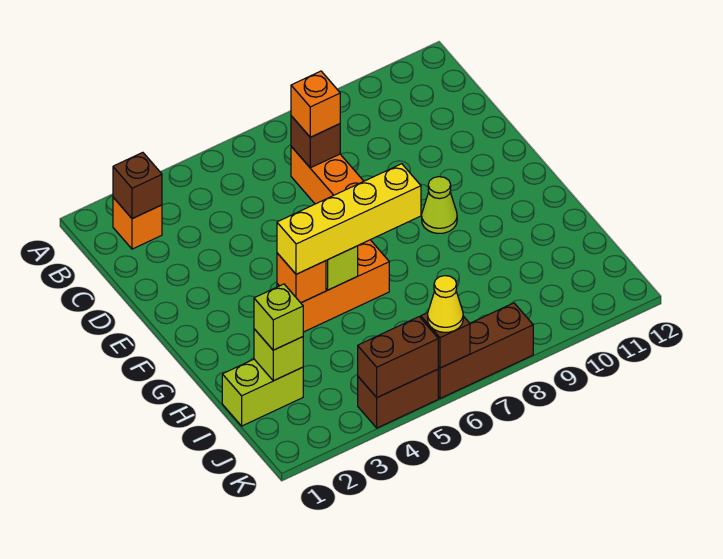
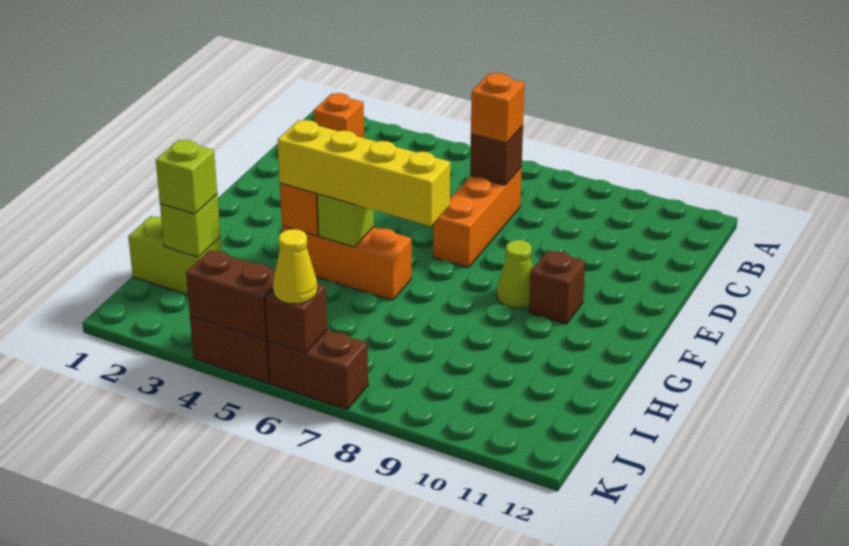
brown 1x1 brick [113,152,162,219] -> brown 1x1 brick moved to [529,250,585,324]
brown 1x3 brick [438,303,533,398] -> brown 1x2 brick [268,330,368,409]

